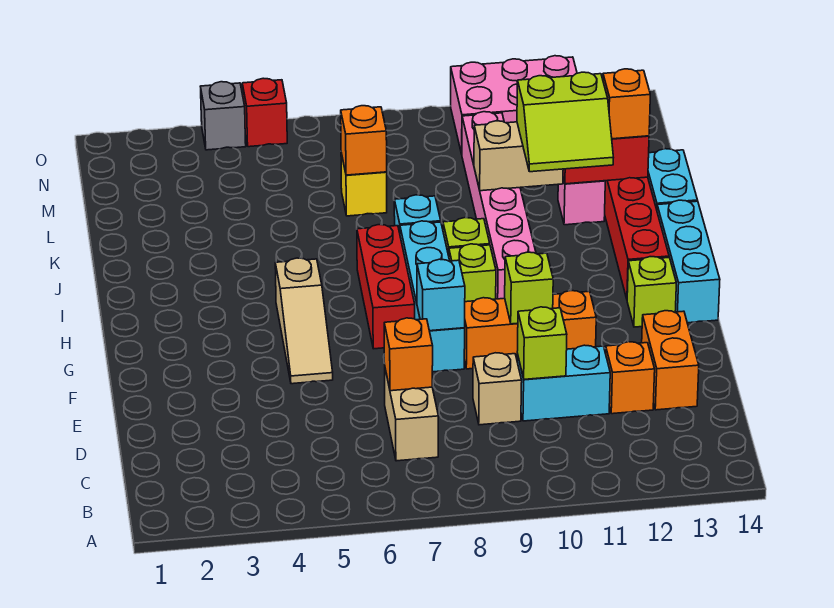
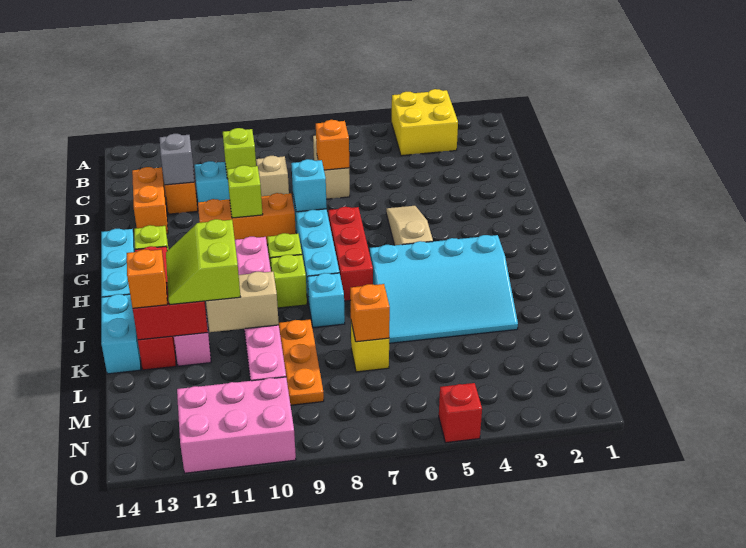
none -> yellow 2x2 brick [392,89,458,156]
none -> cyan 3x4 slope [370,235,518,343]
lime 2x2 slope [517,72,614,172] -> lime 2x2 slope turned to [166,219,240,305]
none -> orange 1x3 plate [279,319,324,405]
grey 1x1 brick [200,82,246,150] -> grey 1x1 brick moved to [160,134,194,185]

